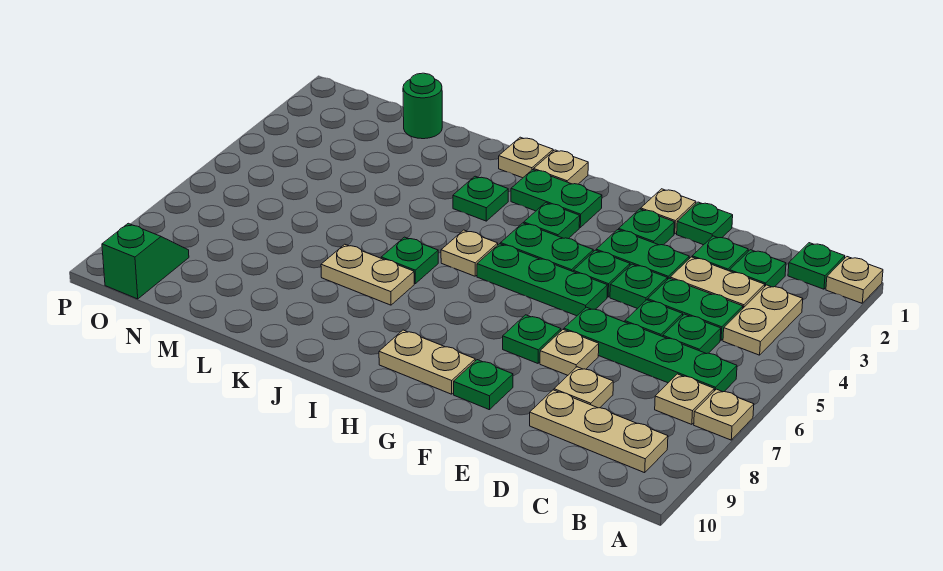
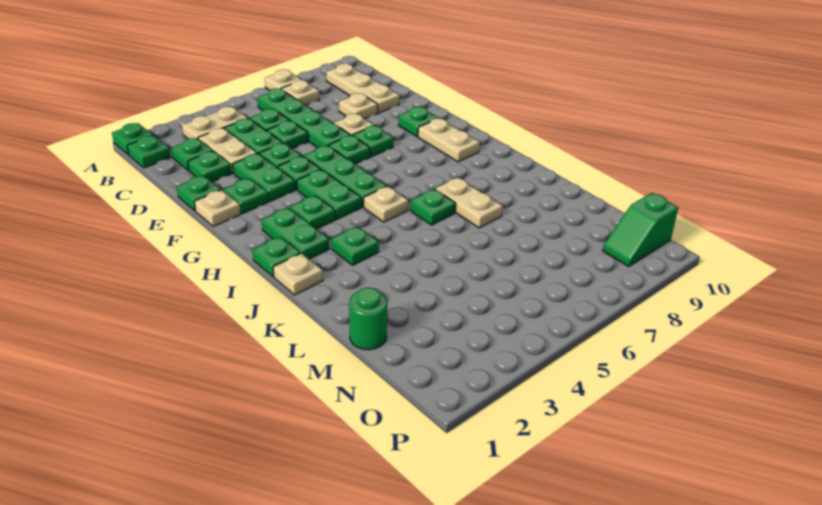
tan 1x1 plate [826,257,883,303] -> green 1x1 plate [112,123,153,155]
none -> green 1x1 plate [329,135,370,164]
tan 1x1 plate [534,150,588,184] -> green 1x1 plate [252,236,301,277]

